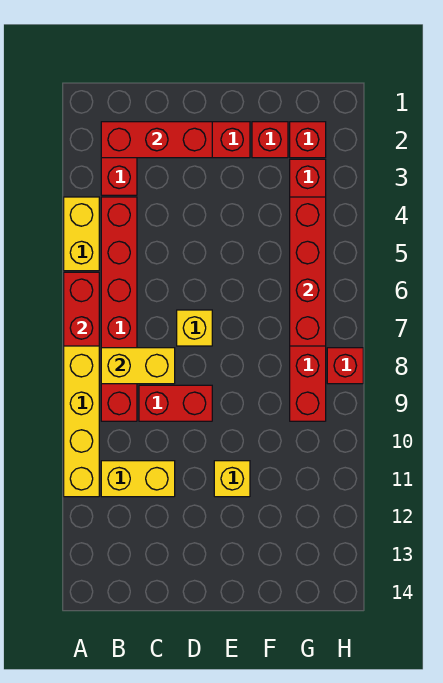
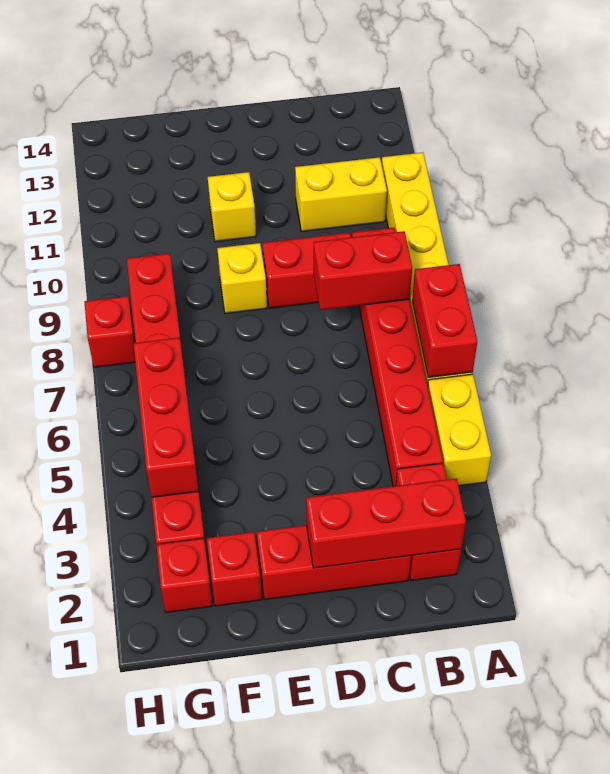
yellow 1x2 brick [101,348,175,384] -> red 1x2 brick [314,231,412,310]
yellow 1x1 brick [177,310,212,346] -> yellow 1x1 brick moved to [217,243,267,314]
red 1x4 brick [290,197,326,346] -> red 1x3 brick [133,338,198,497]

